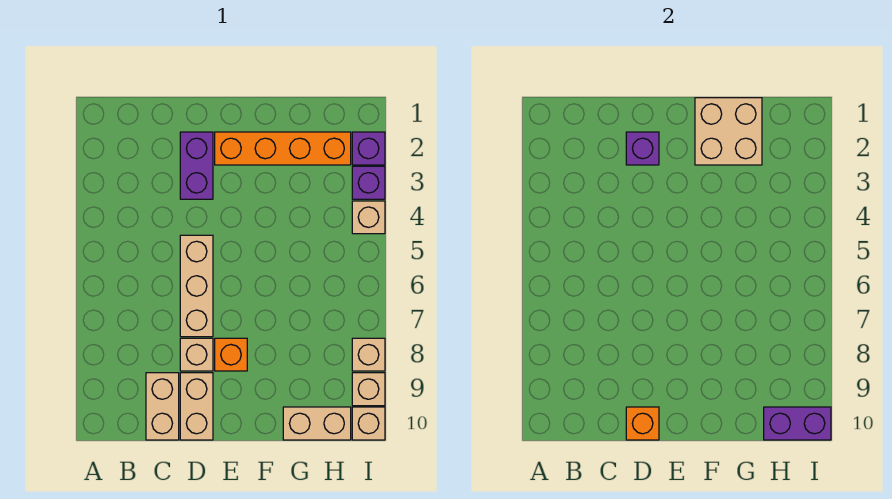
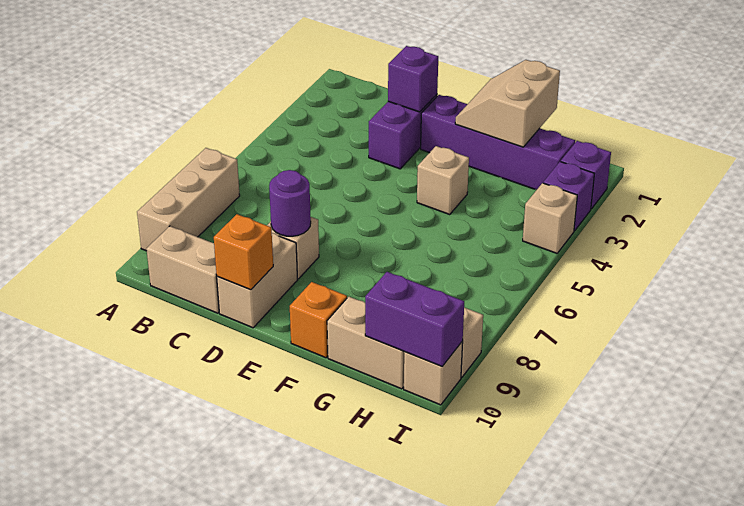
tan 1x2 brick [146,373,179,440] -> tan 1x2 brick turned to [146,226,219,313]
tan 1x3 brick [180,235,213,337] -> tan 1x3 brick moved to [137,148,240,251]
none -> purple 1x1 round brick [269,170,311,236]
orange 1x4 brick [215,132,351,165] -> purple 1x4 brick [421,95,575,190]
orange 1x1 brick [215,338,247,371] -> orange 1x1 brick moved to [290,282,347,358]
tan 2x2 brick [695,98,762,165] -> tan 2x2 slope [455,60,560,147]
tan 1x1 brick [352,338,385,371] -> tan 1x1 brick moved to [417,146,469,214]

